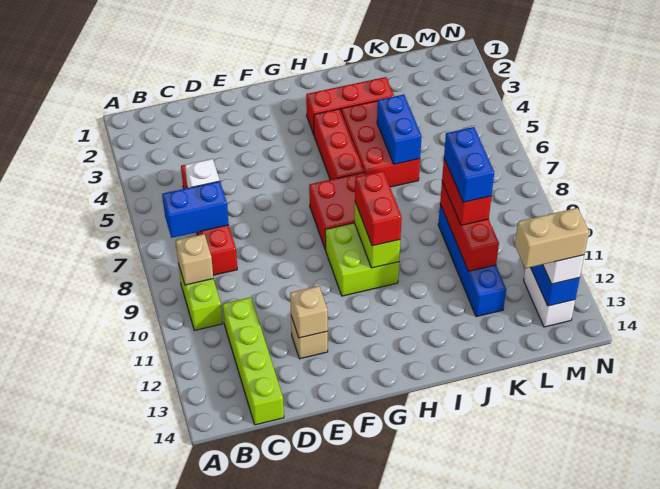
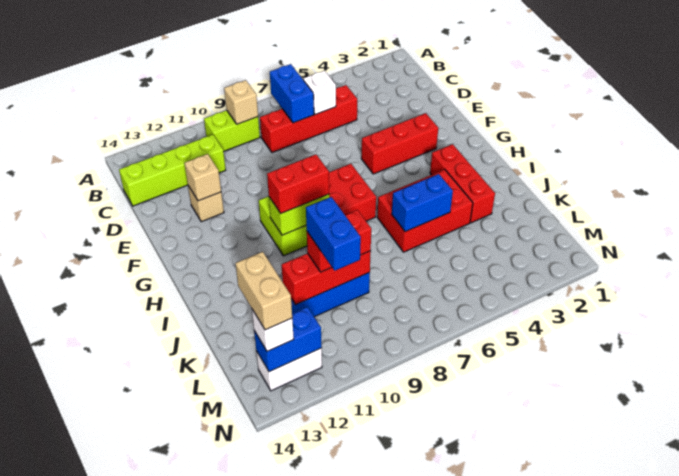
red 1x3 brick [314,109,364,180] -> red 1x3 brick moved to [361,113,438,174]
blue 1x2 brick [444,127,494,202] -> blue 1x2 brick turned to [306,197,361,271]

